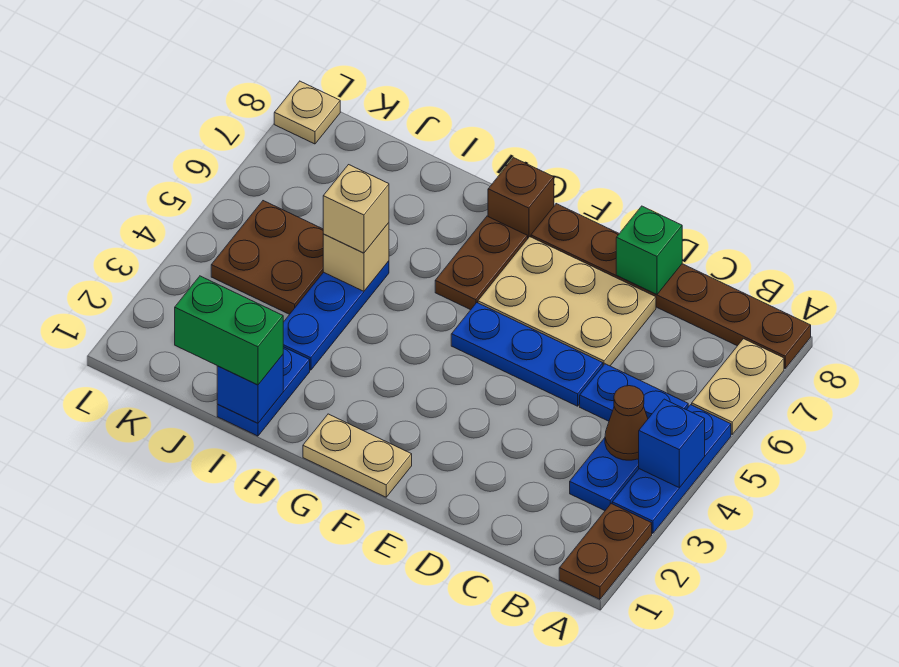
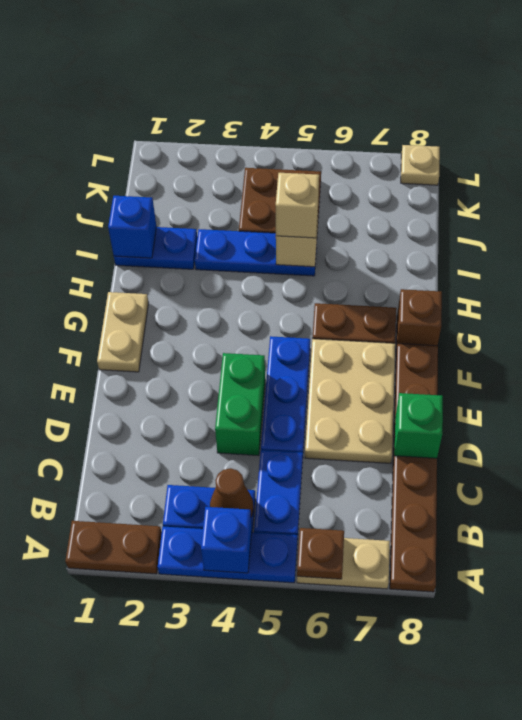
none -> brown 1x1 plate [297,528,344,579]
green 1x2 brick [175,276,283,385] -> green 1x2 brick moved to [215,353,265,456]

